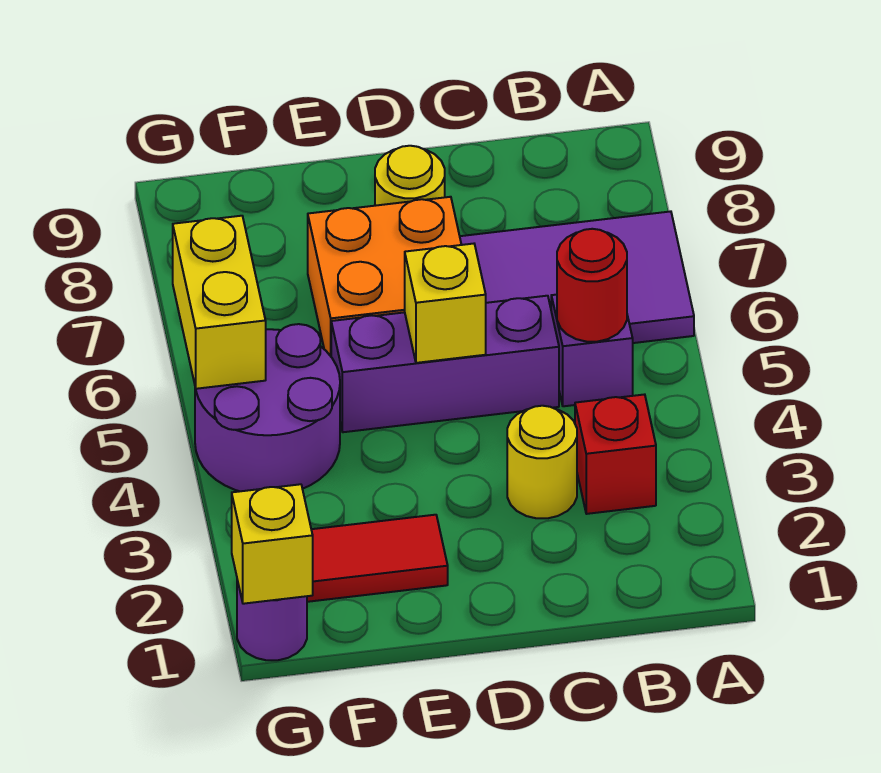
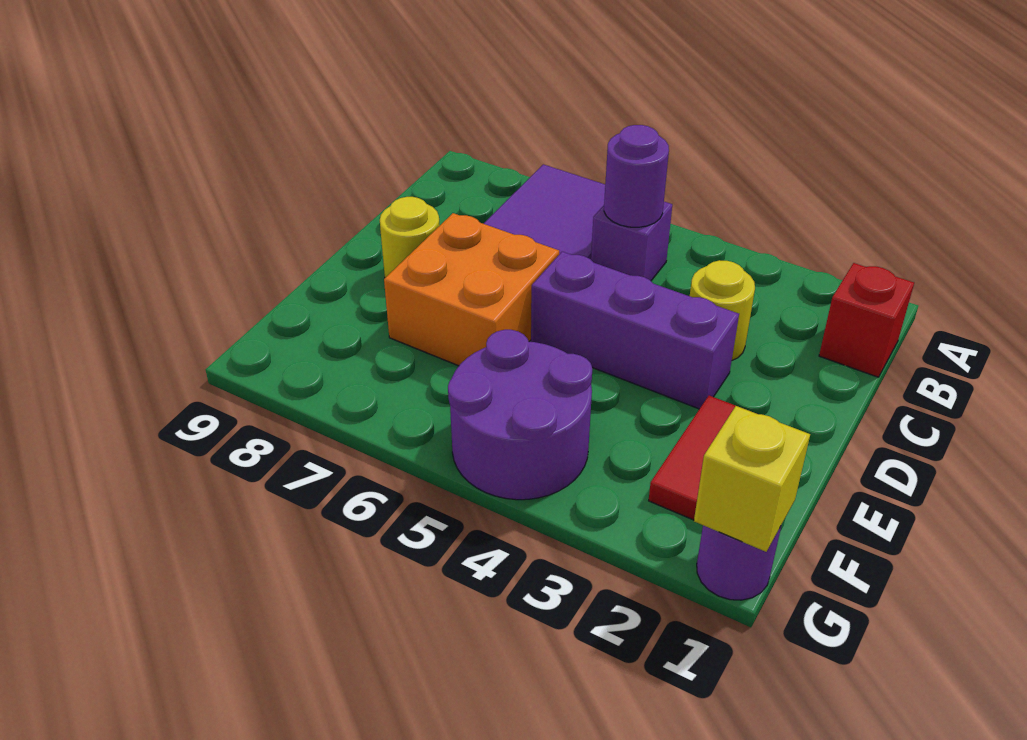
red 1x1 brick [575,394,656,514] -> red 1x1 brick moved to [819,263,914,377]
red 1x1 round brick [557,229,627,342] -> purple 1x1 round brick [604,125,669,227]
purple 1x3 brick [331,296,559,432] -> purple 1x3 brick turned to [531,252,739,409]
yellow 1x1 brick [405,244,486,363] -> none
yellow 1x2 brick [173,216,266,389] -> none

